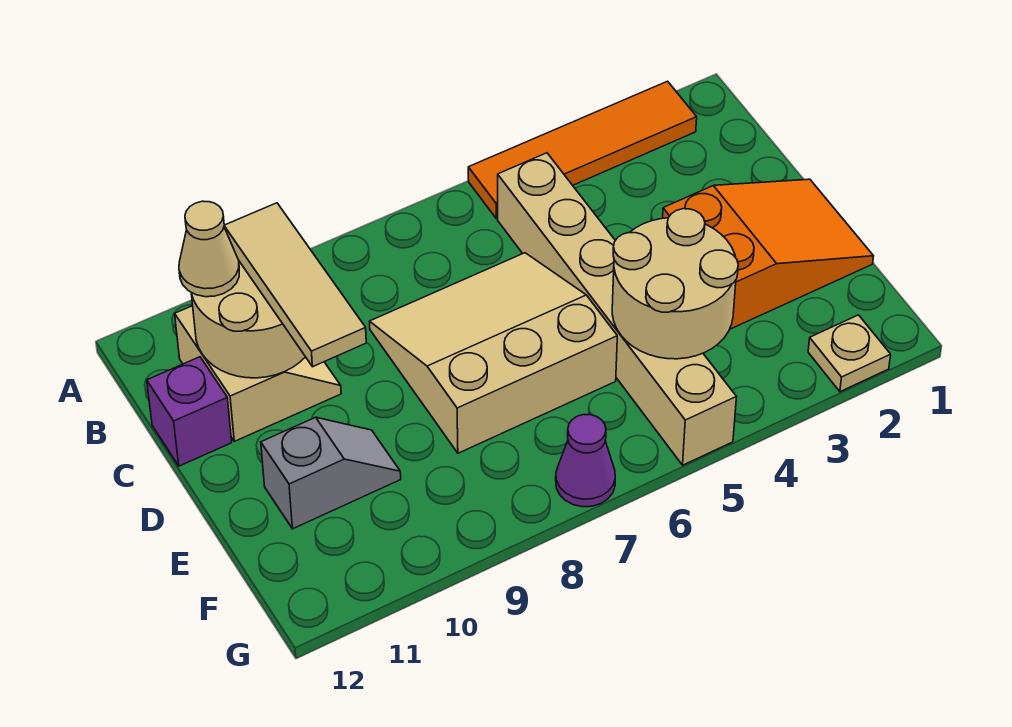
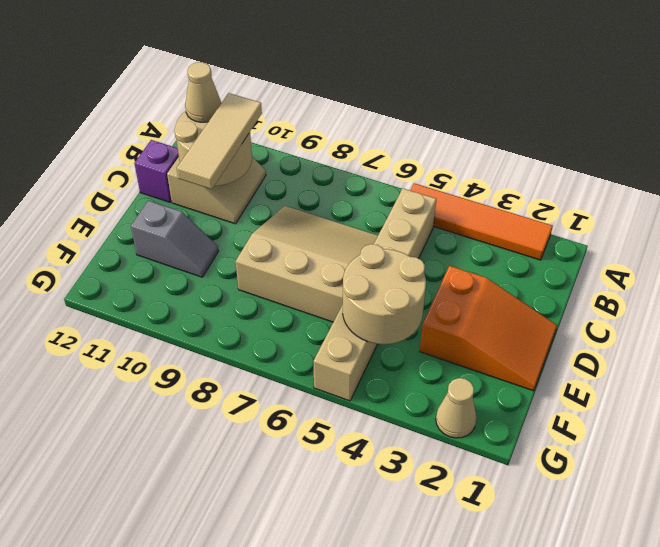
tan 1x1 plate [808,315,891,392] -> tan 1x1 cone [436,378,477,438]
purple 1x1 cone [556,414,615,507] -> none

